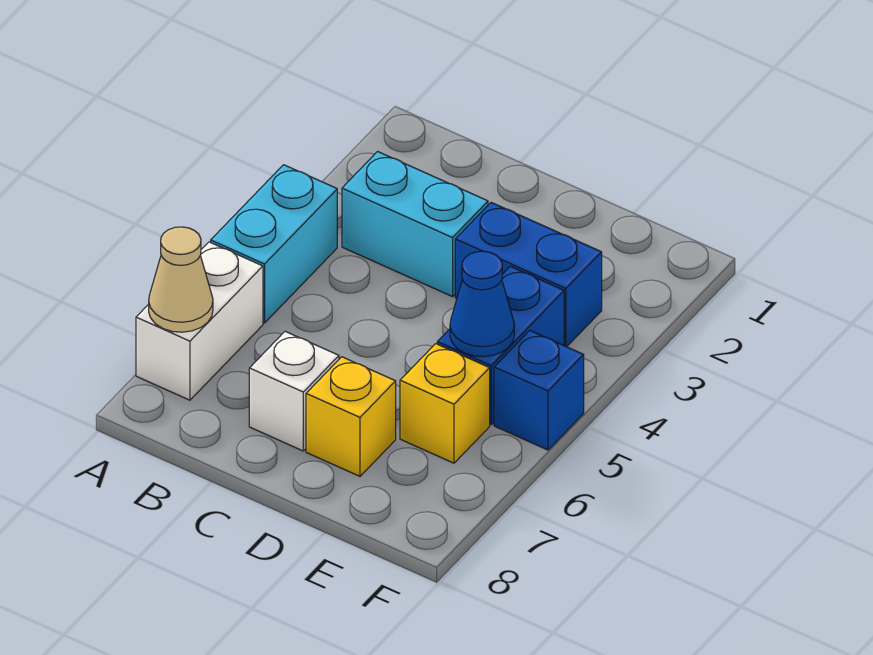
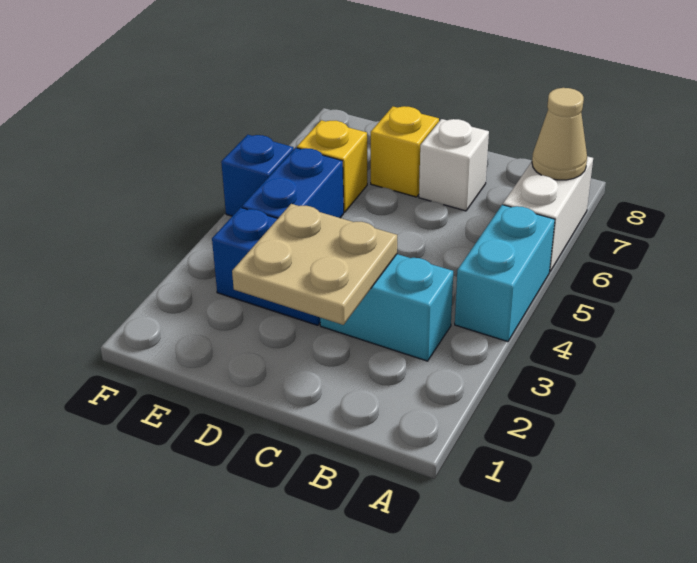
none -> tan 2x2 plate [232,204,397,325]
blue 1x1 cone [450,251,514,357] -> none

